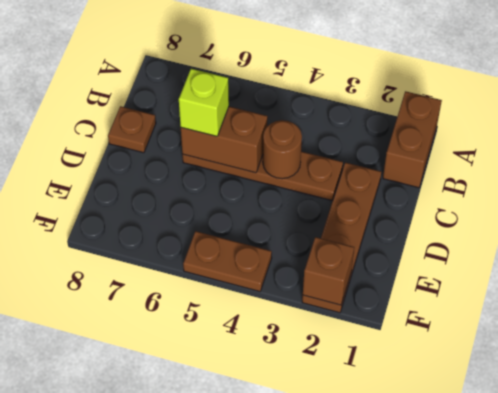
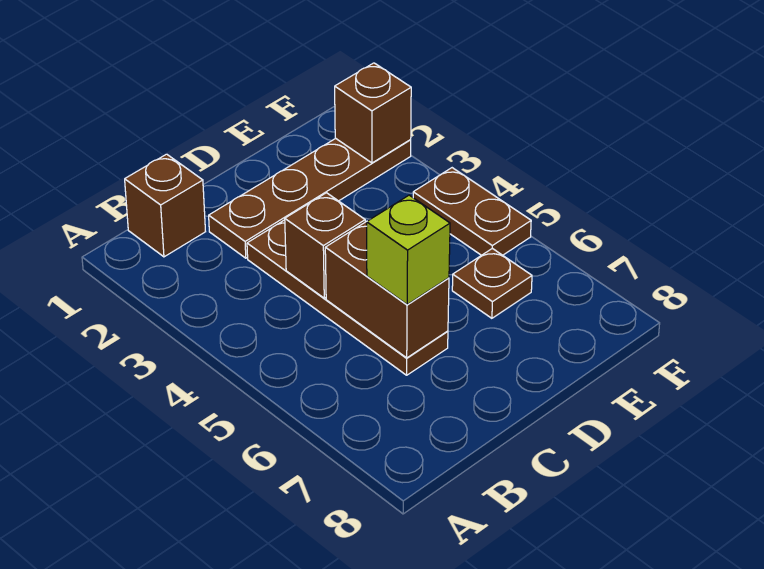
brown 1x2 brick [383,91,442,188] -> brown 1x1 brick [125,154,206,257]
brown 1x1 round brick [263,120,302,179] -> brown 1x1 brick [285,193,365,298]
brown 1x1 plate [108,106,156,153] -> brown 1x1 plate moved to [452,248,532,318]

